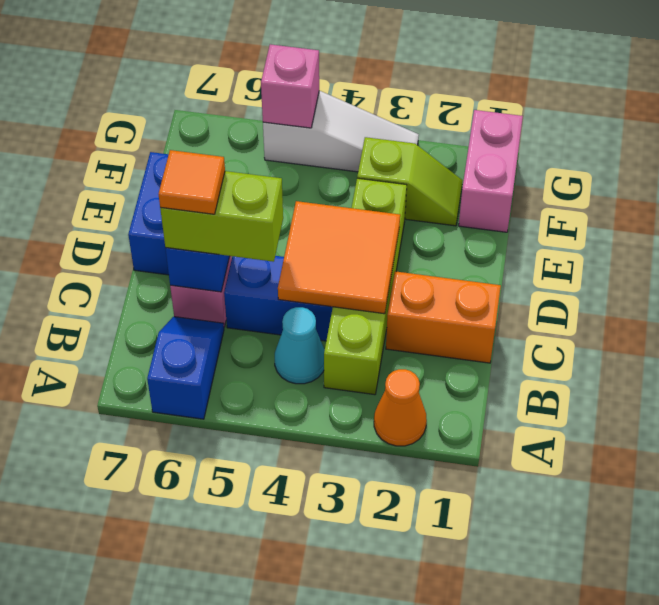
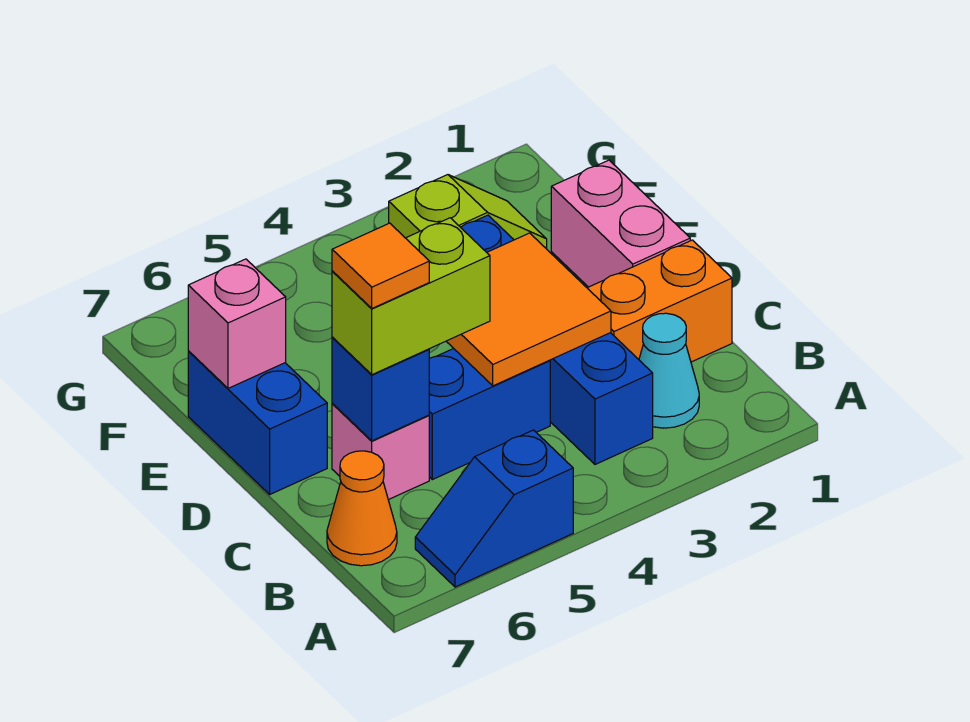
orange 1x1 cone [374,369,427,446] -> orange 1x1 cone moved to [327,451,397,566]
blue 1x2 slope [147,317,224,419] -> blue 1x2 slope turned to [415,430,573,587]
lime 1x4 brick [324,178,407,395] -> blue 1x4 brick [461,215,653,464]
cyan 1x1 cone [275,307,325,384] -> cyan 1x1 cone moved to [639,313,699,428]
pink 1x2 brick [459,110,523,232] -> pink 1x2 brick moved to [551,160,690,287]
white 1x3 slope [263,91,419,172] -> none
pink 1x1 brick [261,44,319,128] -> pink 1x1 brick moved to [188,259,286,388]

